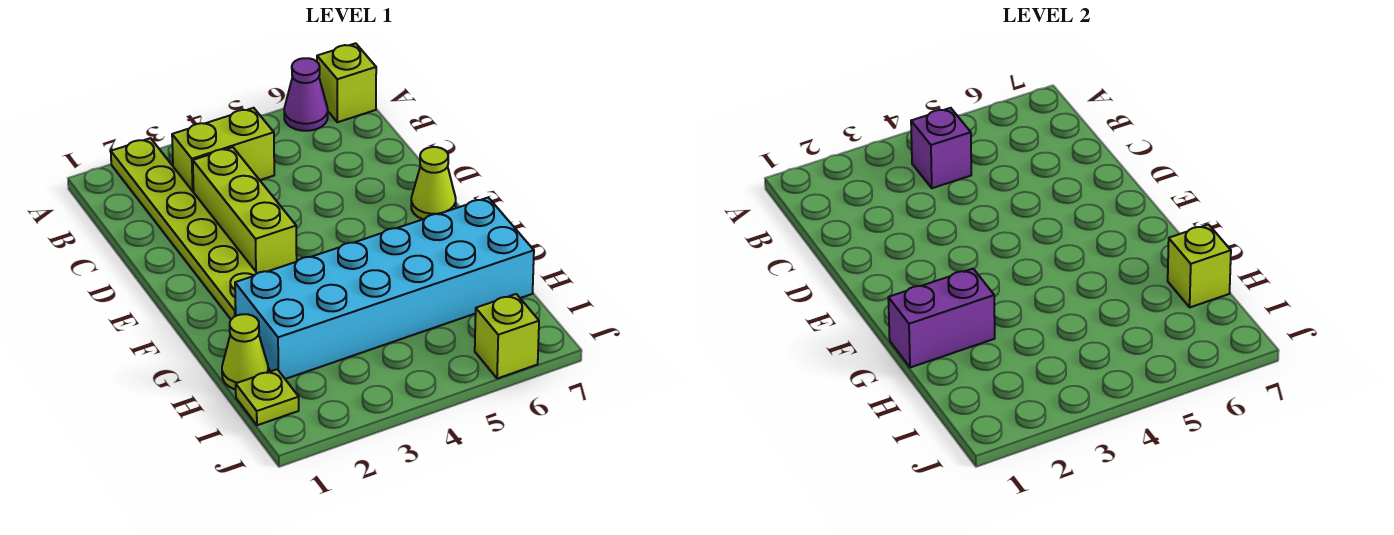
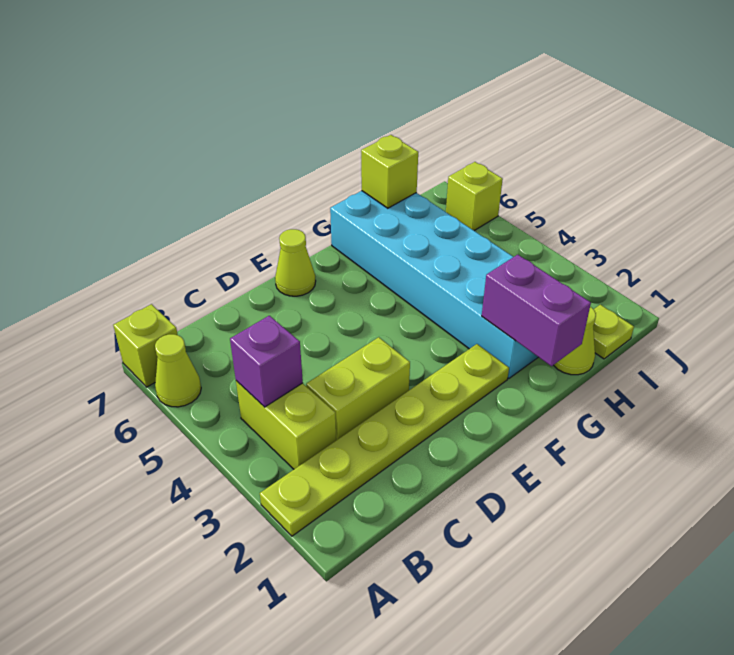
purple 1x1 cone [284,58,328,131] -> lime 1x1 cone [155,334,201,407]
lime 1x3 brick [193,147,297,273] -> lime 1x2 brick [306,337,410,440]

